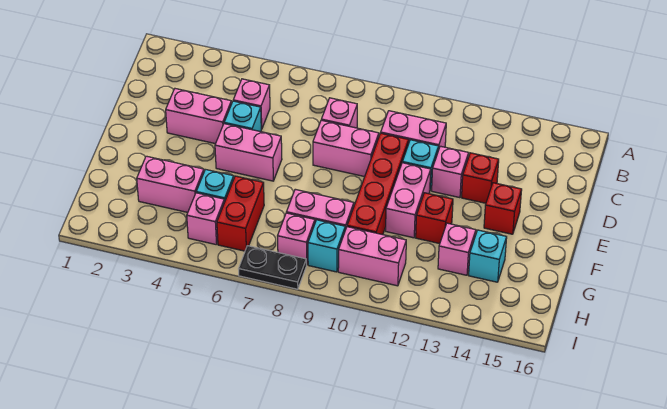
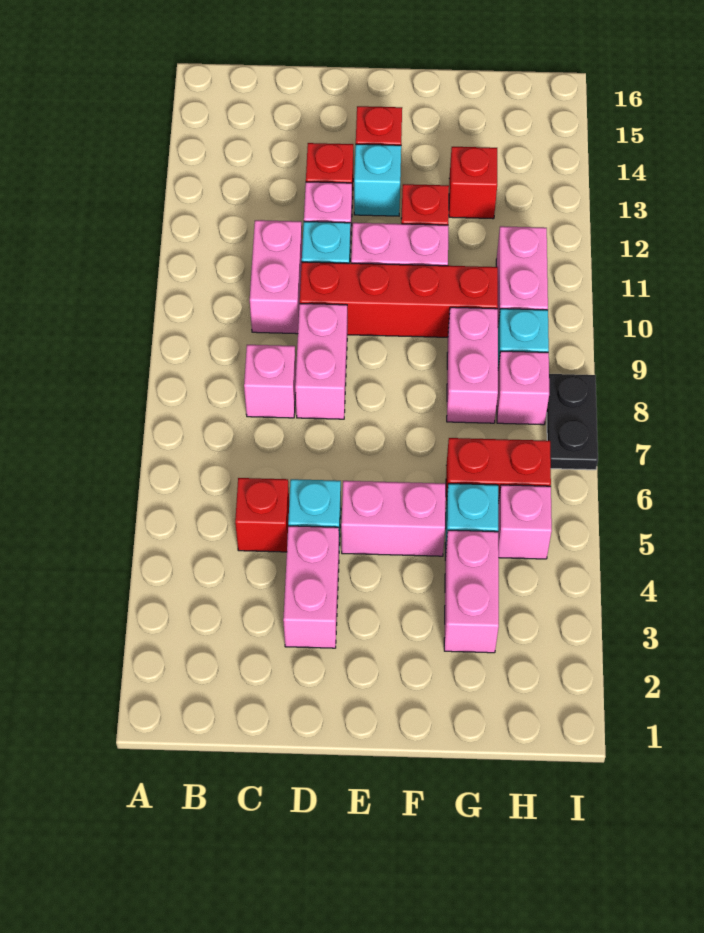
pink 1x1 brick [233,79,270,129] -> red 1x1 brick [235,478,289,552]
pink 1x2 brick [215,124,282,181] -> pink 1x2 brick turned to [341,481,446,556]
pink 1x1 brick [438,223,476,275] -> red 1x1 brick [449,147,497,219]
cyan 1x1 brick [469,230,507,282] -> cyan 1x1 brick moved to [354,144,401,216]

